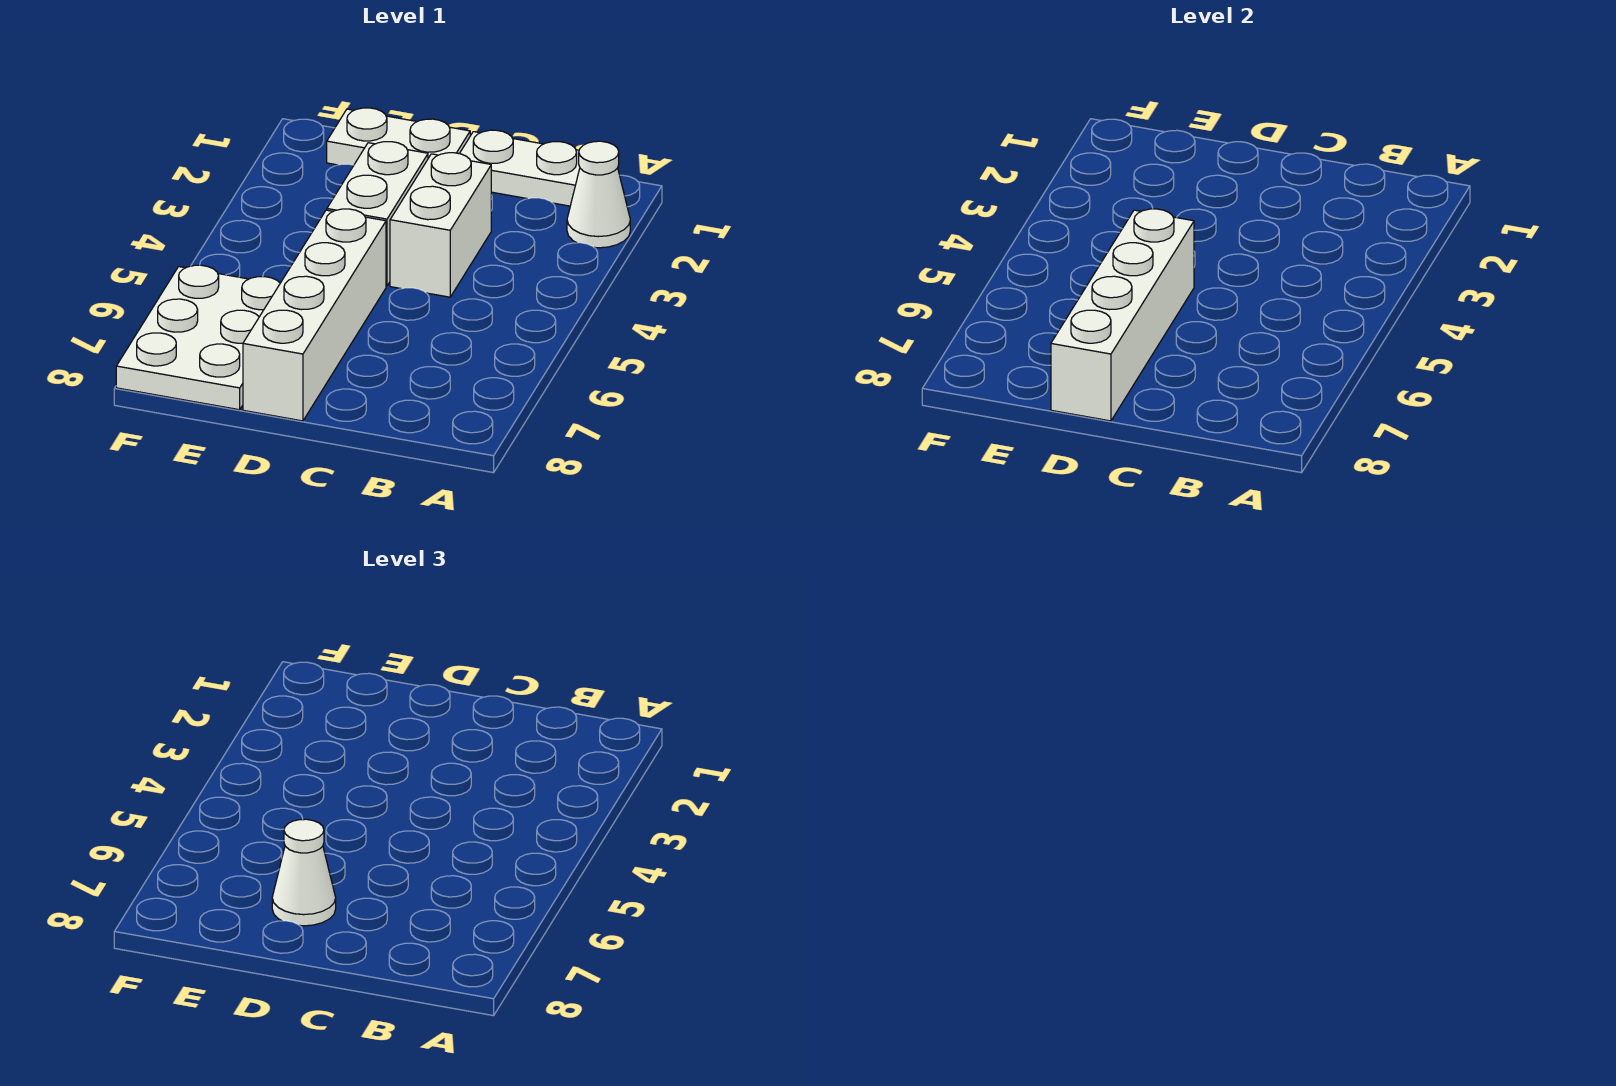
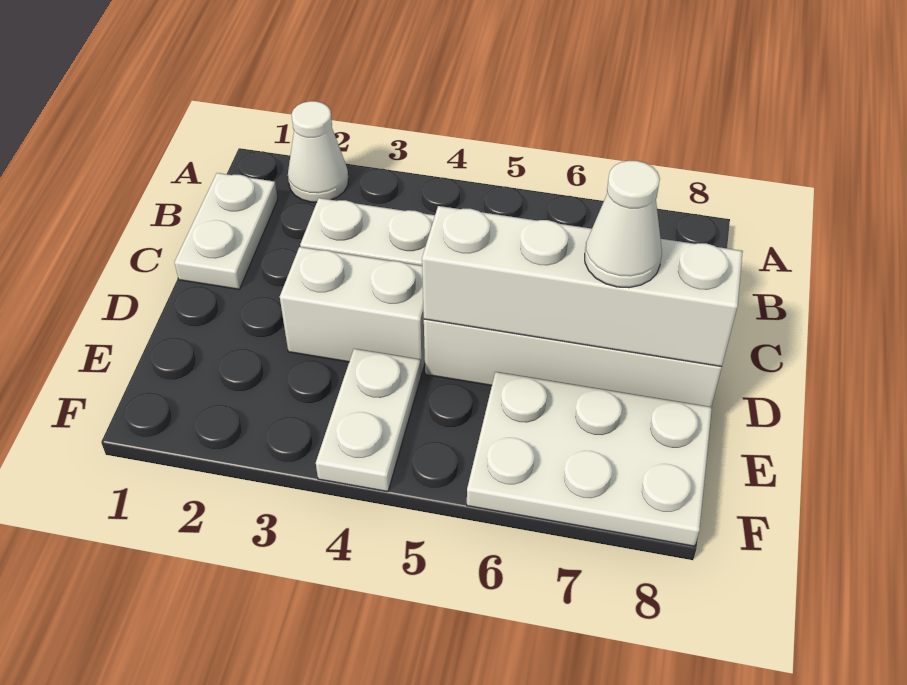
white 1x2 plate [327,108,470,165] -> white 1x2 plate moved to [316,349,421,492]

